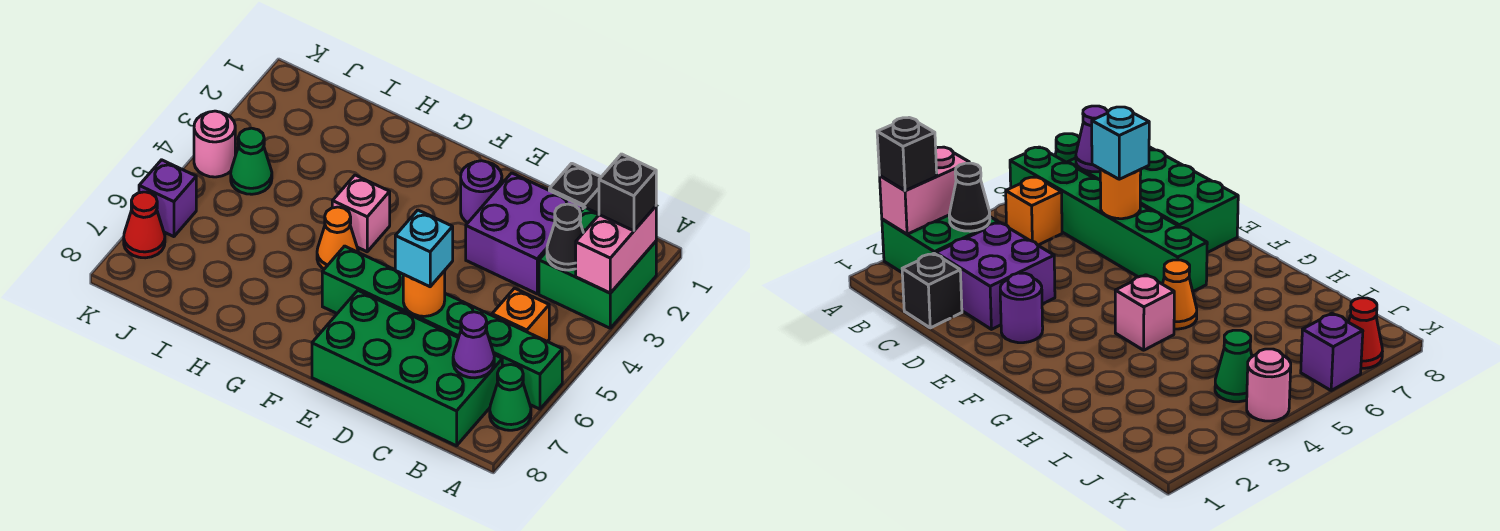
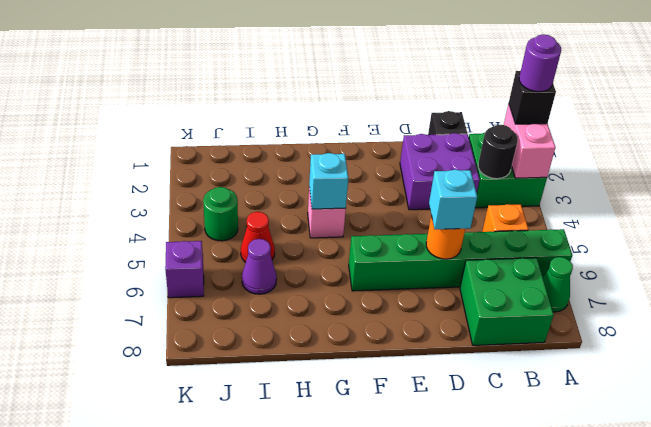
black 1x1 cone [547,204,583,270] -> black 1x1 round brick [478,125,518,179]
green 2x4 brick [312,290,502,446] -> green 2x2 brick [460,258,554,345]
purple 1x1 cone [453,312,494,378] -> purple 1x1 cone moved to [242,239,277,294]
purple 1x1 round brick [461,161,502,223] -> purple 1x1 round brick moved to [519,34,561,92]
none -> cyan 1x1 brick [309,153,348,209]
orange 1x1 cone [317,207,358,269] -> none
green 1x1 cone [231,128,272,194] -> green 1x1 round brick [203,187,238,241]
pink 1x1 round brick [194,111,235,177] -> none
red 1x1 cone [124,192,165,258] -> red 1x1 cone moved to [241,212,275,262]

